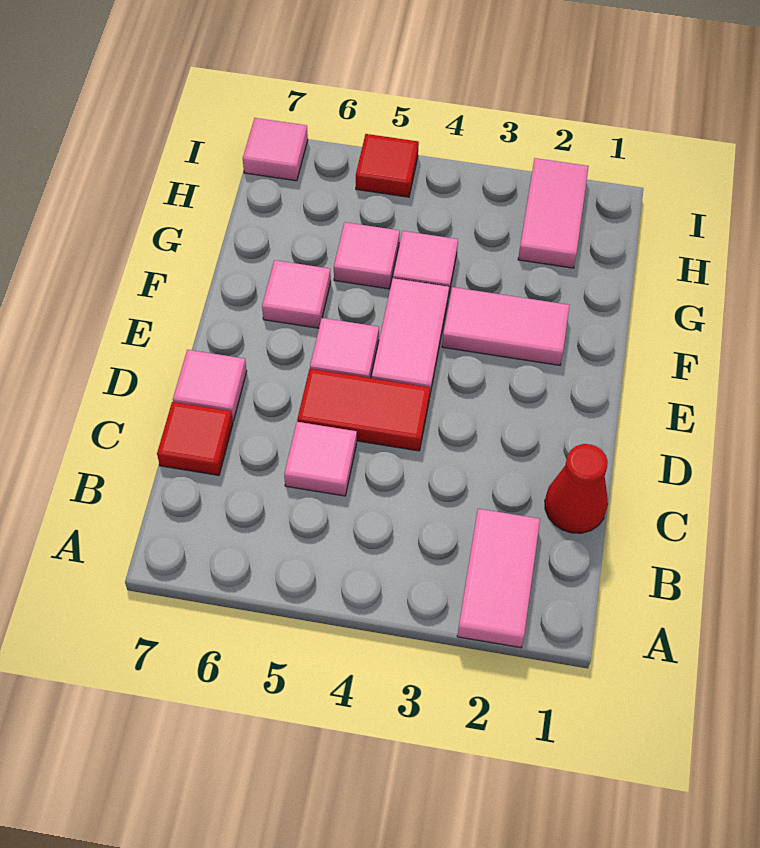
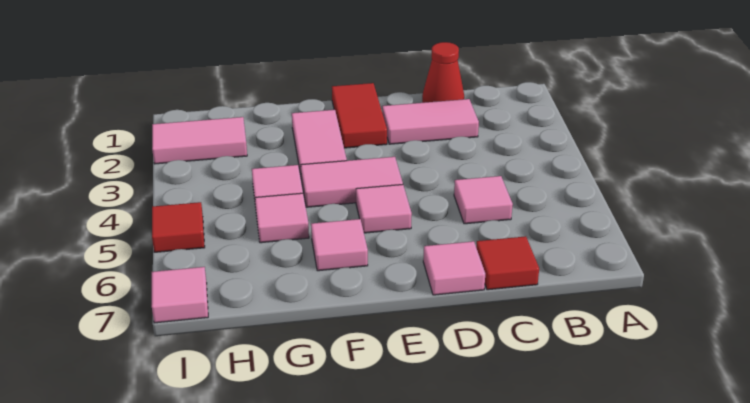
pink 1x2 tile [457,509,540,648] -> pink 1x2 tile moved to [382,99,479,144]
red 1x2 tile [297,369,430,451] -> red 1x2 tile moved to [332,83,387,148]

